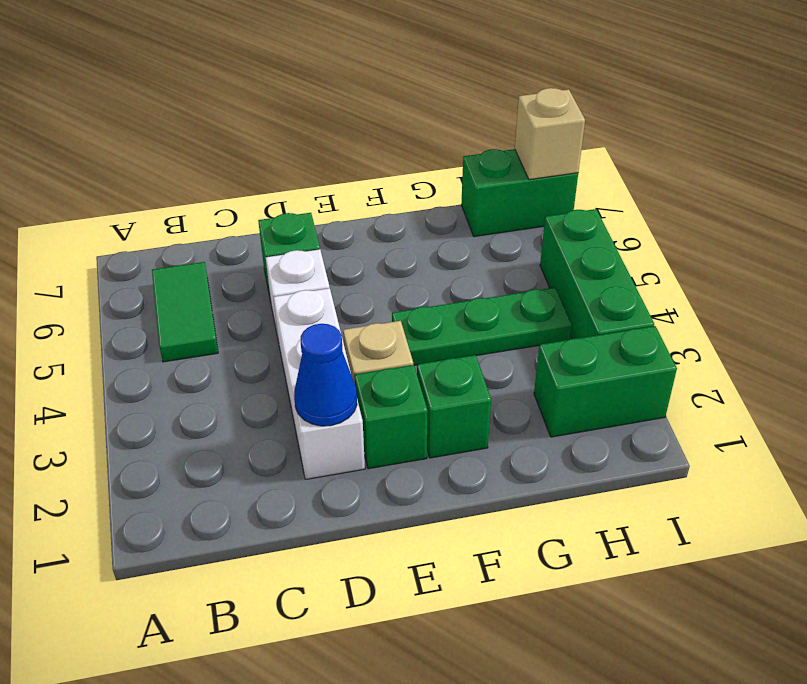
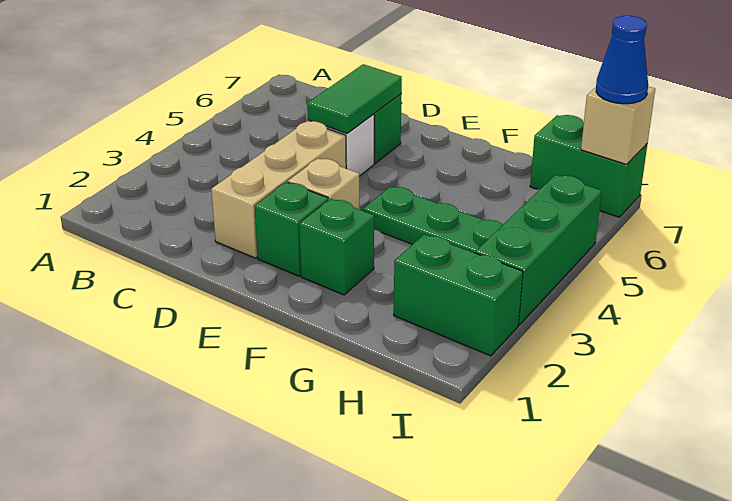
green 1x2 tile [152,262,218,362] -> green 1x2 tile moved to [307,64,402,133]
white 1x3 brick [273,288,365,479] -> tan 1x3 brick [211,121,346,258]
blue 1x1 cone [294,324,357,426] -> blue 1x1 cone moved to [596,16,648,104]

